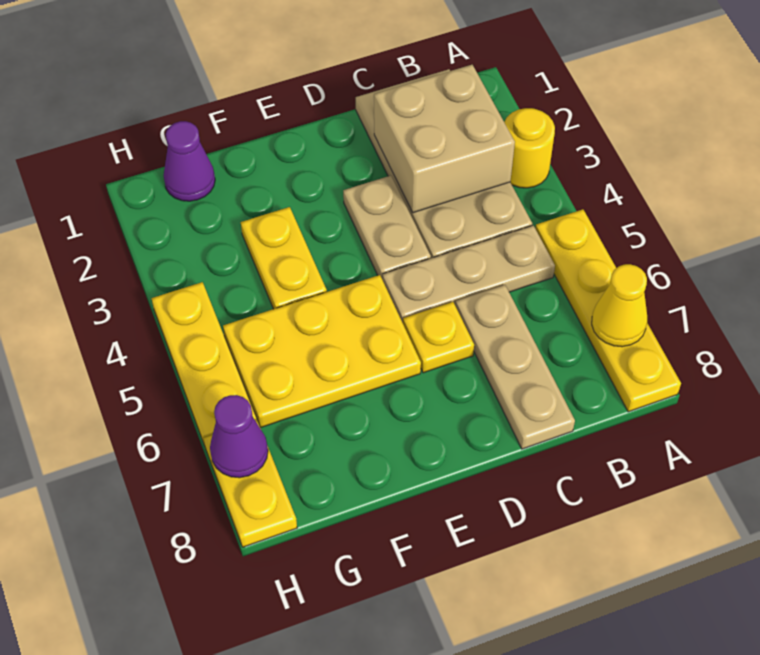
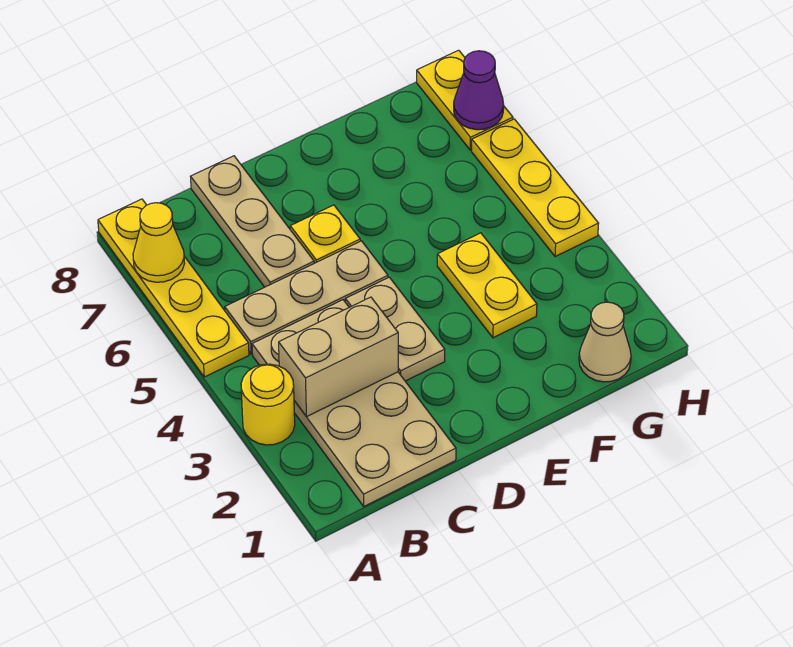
tan 2x2 brick [374,65,515,213] -> tan 1x2 brick [279,297,398,417]
yellow 2x3 plate [223,275,421,428] -> none
purple 1x1 cone [163,121,215,201] -> tan 1x1 cone [579,302,631,382]

